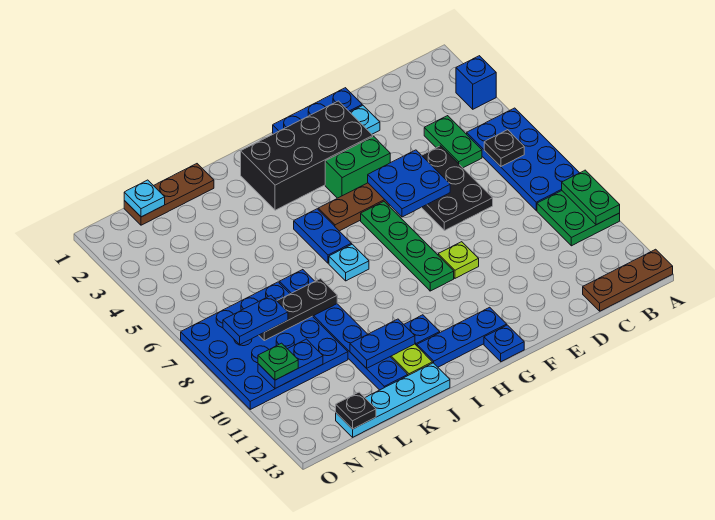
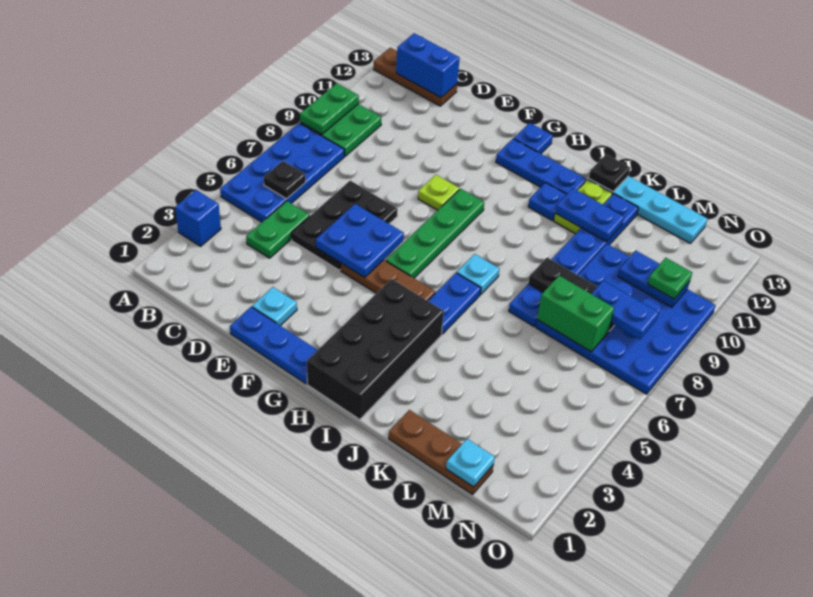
none -> blue 1x2 brick [396,33,460,98]
black 2x4 brick [241,101,373,210] -> black 2x4 brick turned to [307,279,444,419]
green 1x2 brick [325,136,390,198] -> green 1x2 brick moved to [537,276,614,352]
black 1x1 plate [336,392,376,429] -> black 1x1 plate moved to [589,155,630,192]

